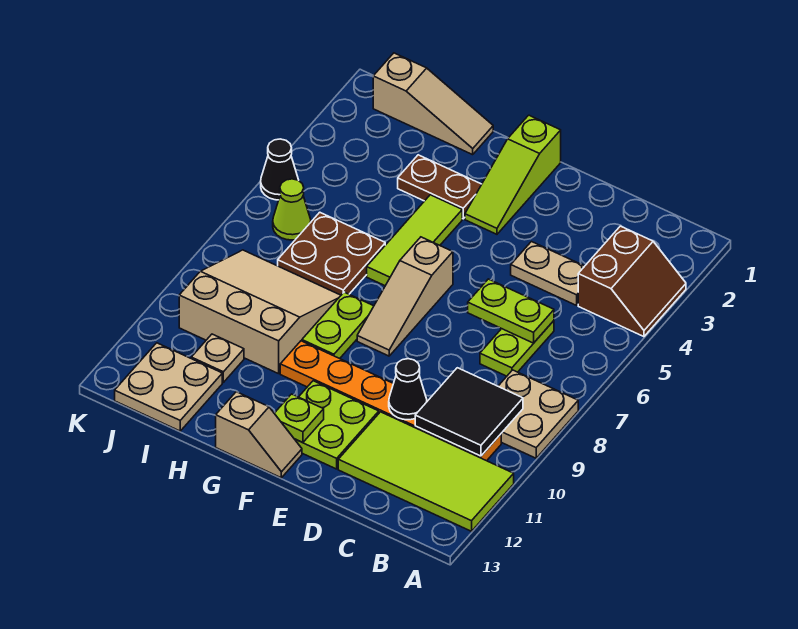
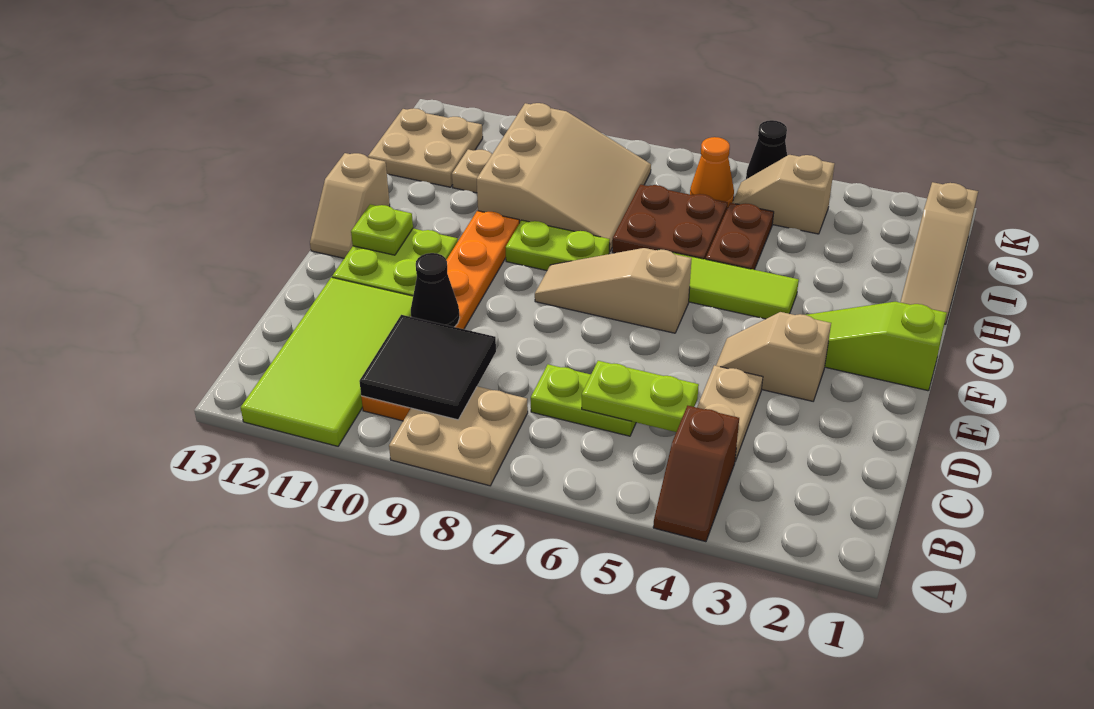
brown 2x2 slope [578,226,686,337] -> brown 1x2 slope [653,406,739,542]
lime 1x2 plate [468,279,554,343] -> lime 1x2 plate turned to [582,361,699,432]
none -> tan 1x2 slope [716,312,831,401]
brown 1x2 plate [398,155,482,219] -> brown 1x2 plate moved to [706,203,774,270]
none -> tan 1x2 slope [732,155,834,234]
lime 1x1 cone [273,179,311,240] -> orange 1x1 cone [690,137,734,208]

